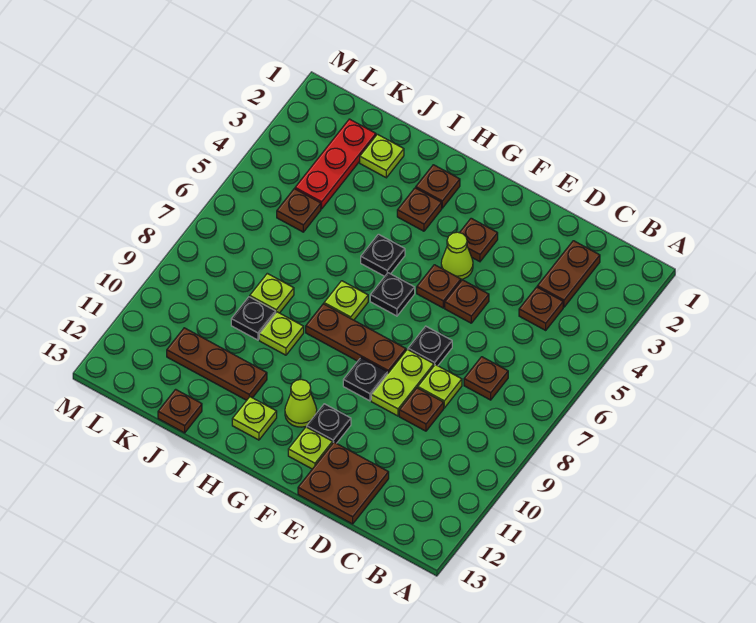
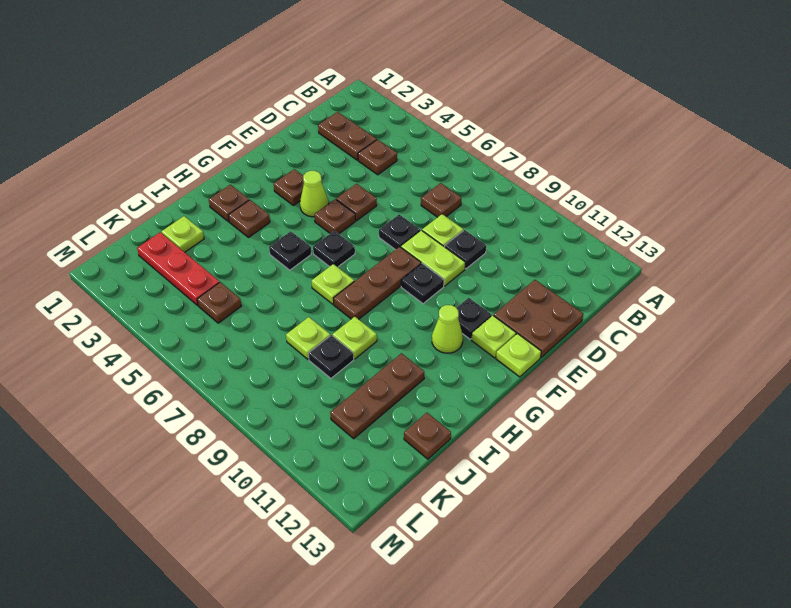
brown 1x1 plate [399,388,444,431] -> black 1x1 plate [445,230,486,269]
lime 1x1 plate [232,397,277,440] -> lime 1x1 plate moved to [496,334,541,377]

